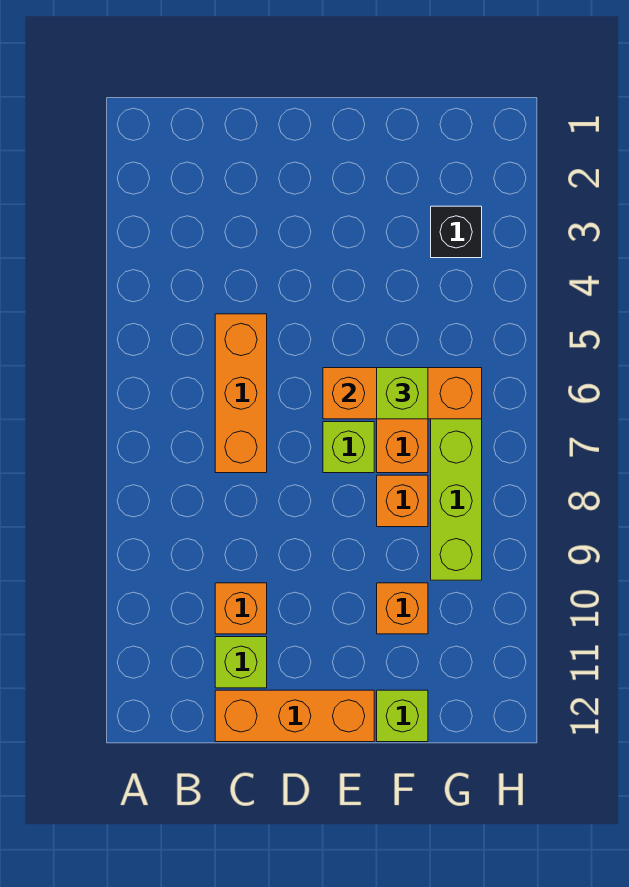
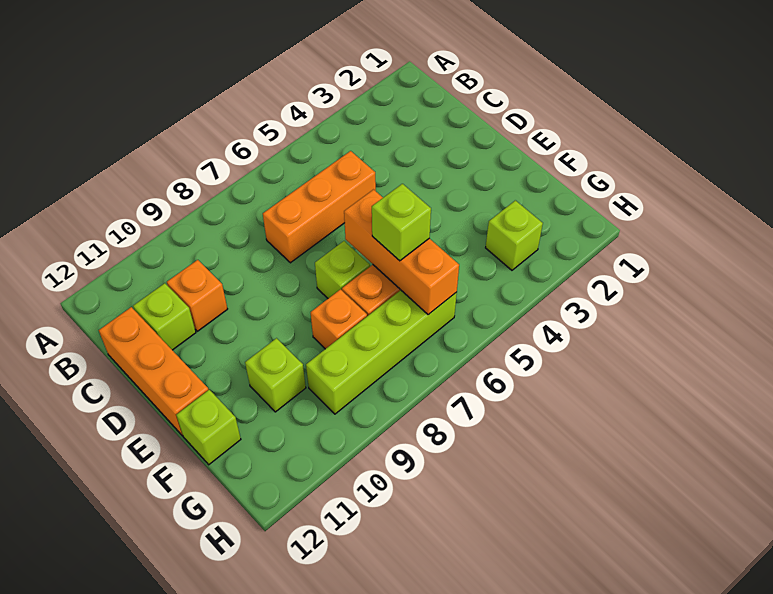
orange 1x1 brick [377,583,428,634] -> lime 1x1 brick [245,338,306,412]
black 1x1 brick [431,206,482,258] -> lime 1x1 brick [486,200,543,270]

